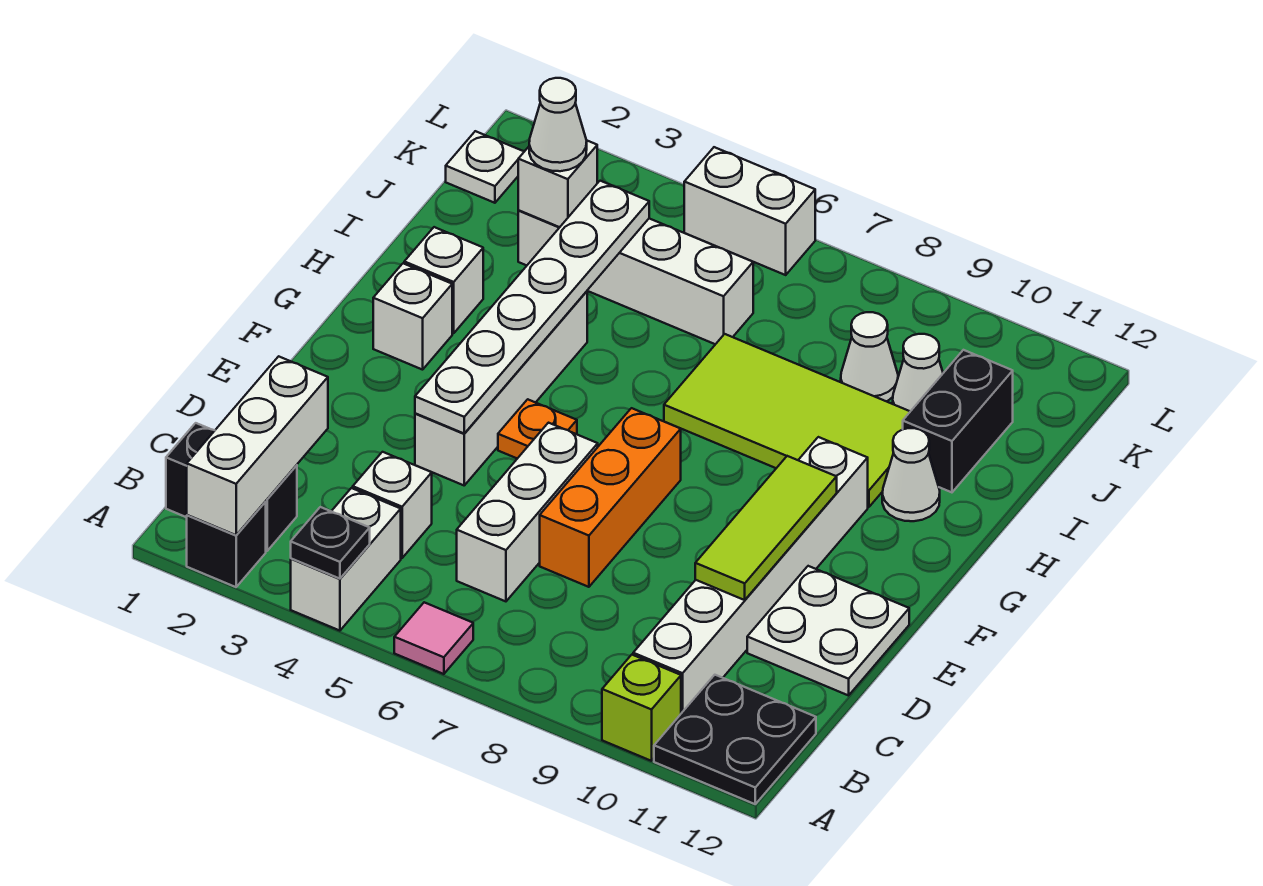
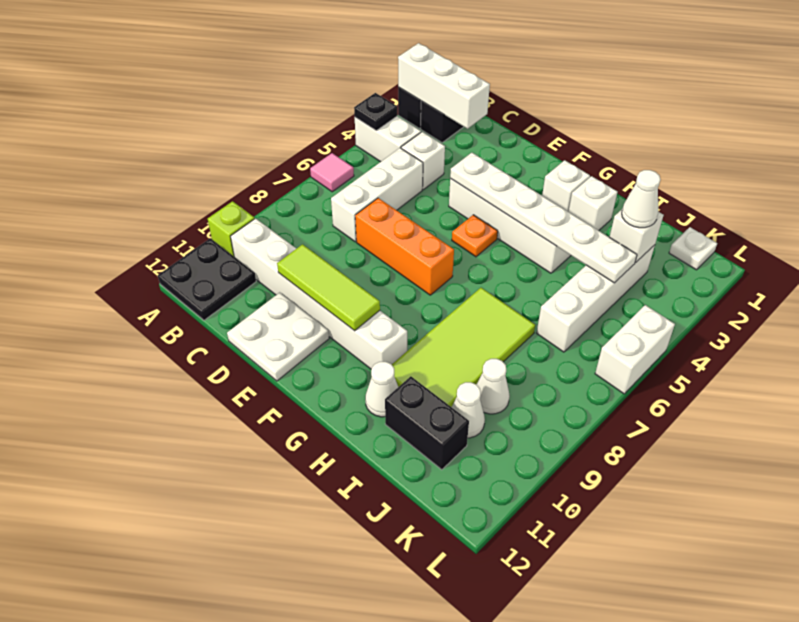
white 1x3 brick [457,423,598,601] -> white 1x3 brick turned to [331,148,423,242]

